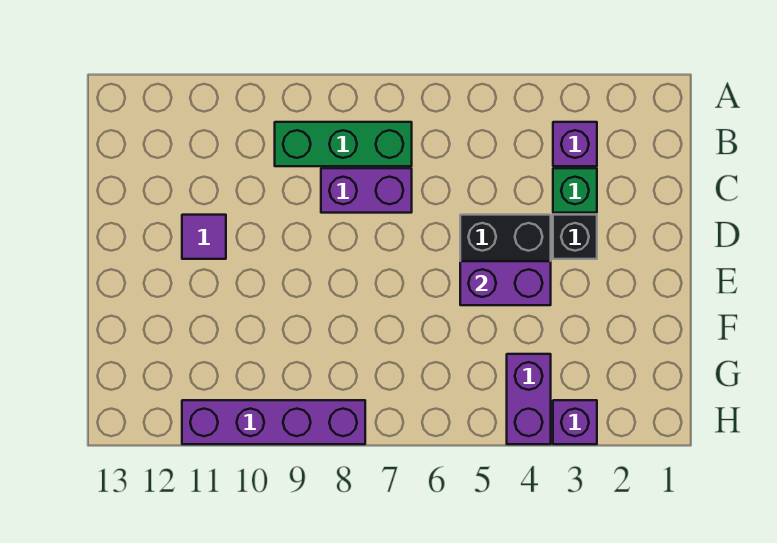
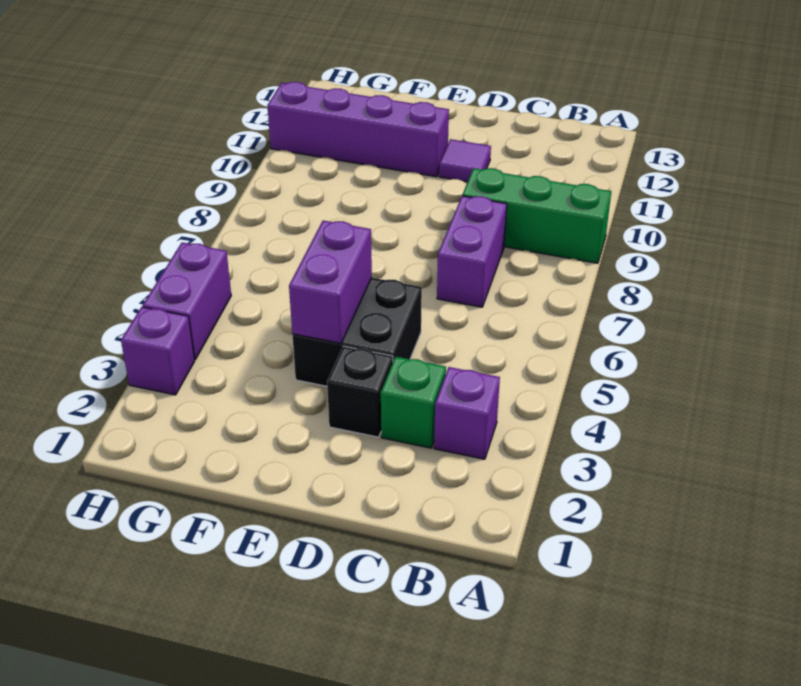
green 1x3 brick [275,122,412,166] -> green 1x3 brick turned to [462,168,611,263]
purple 1x2 brick [507,354,551,444] -> purple 1x2 brick turned to [143,243,231,360]
purple 1x4 brick [182,400,365,444] -> purple 1x4 brick turned to [267,82,449,177]

